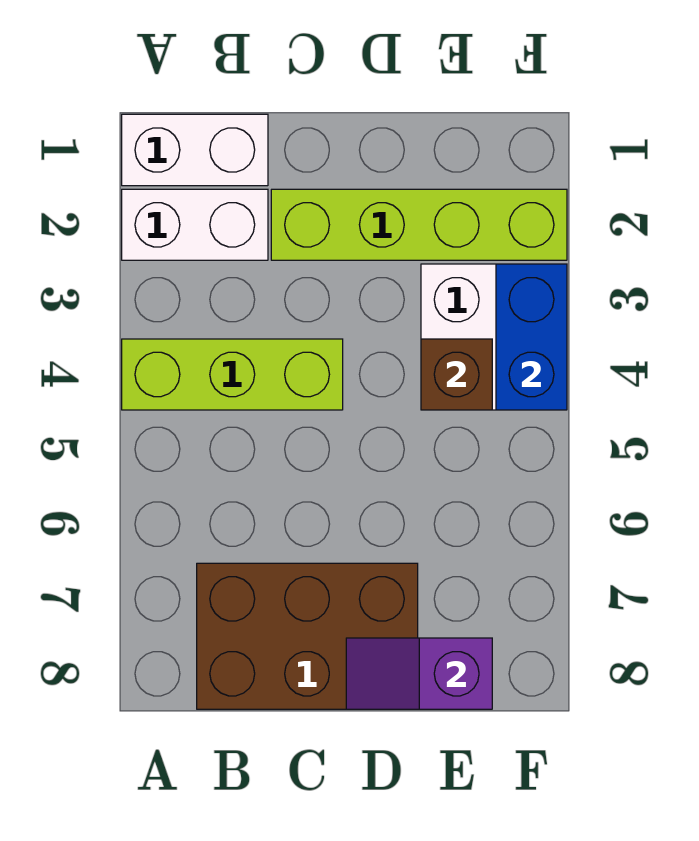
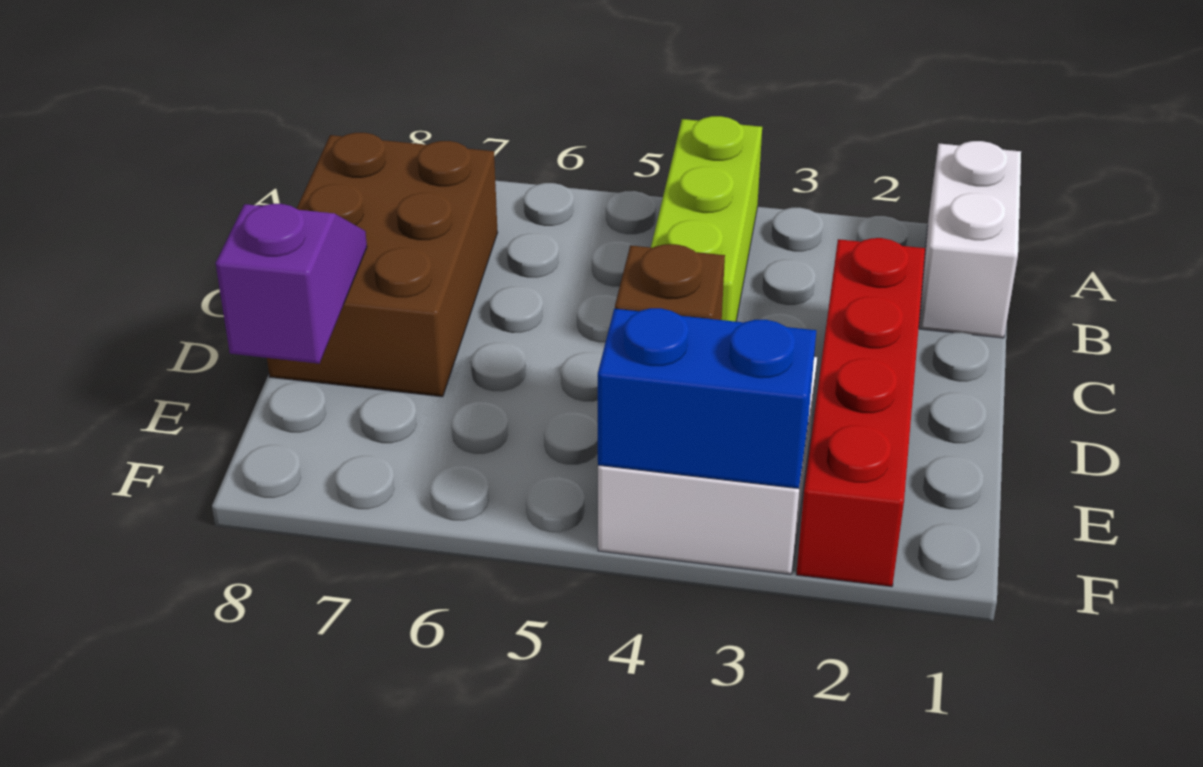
white 1x2 brick [122,189,268,260] -> none
lime 1x4 brick [271,189,567,260] -> red 1x4 brick [796,238,925,587]

